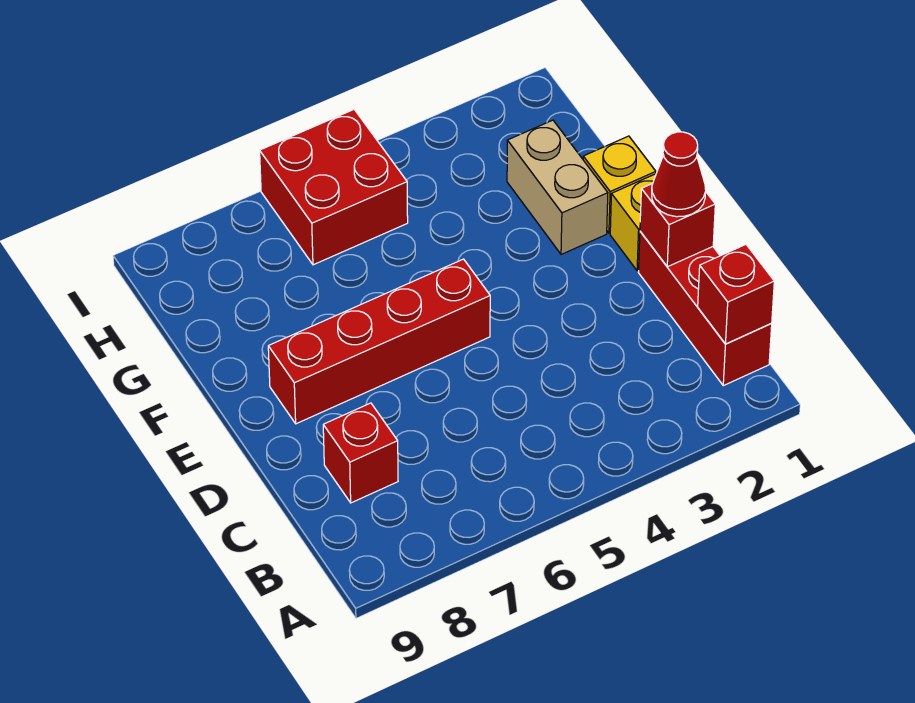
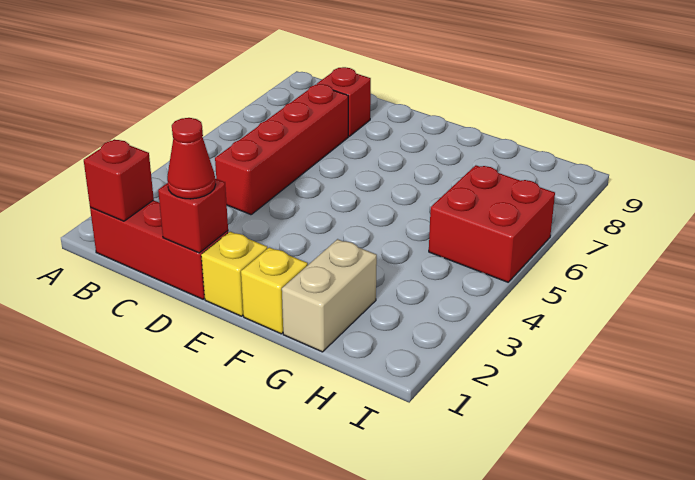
red 1x4 brick [268,259,490,424] -> red 1x4 brick moved to [215,84,348,215]
tan 1x2 brick [507,120,608,254] -> tan 1x2 brick turned to [282,239,377,352]

